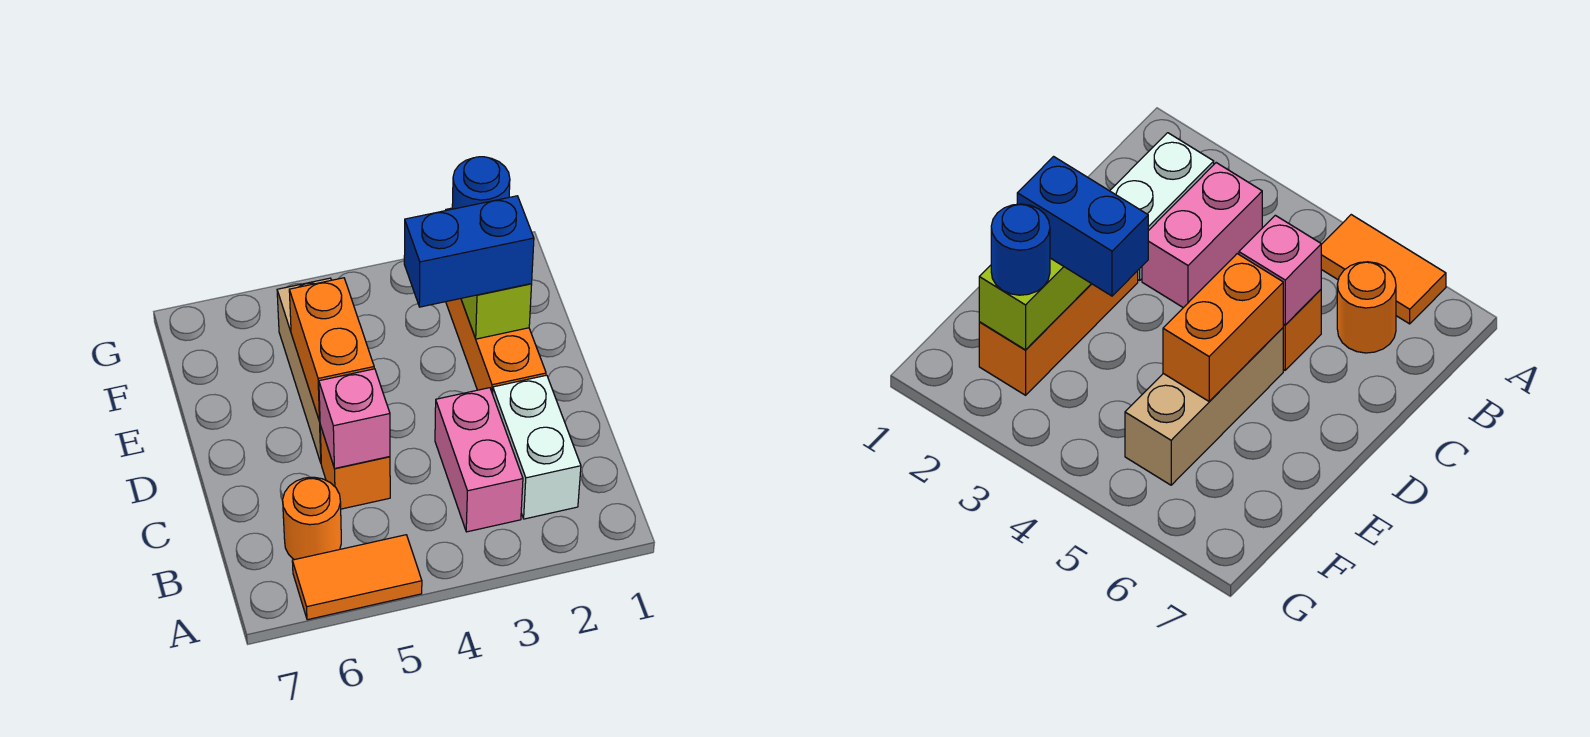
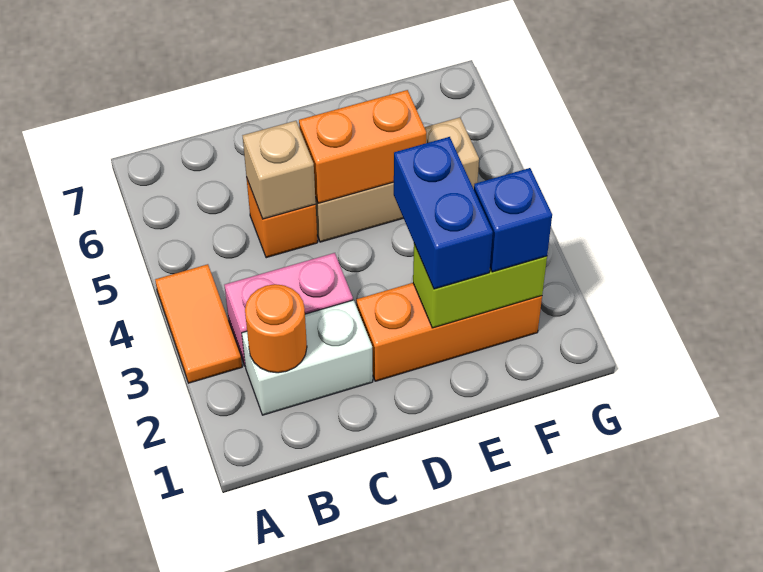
orange 1x2 tile [292,535,422,620] -> orange 1x2 tile moved to [155,264,242,383]
orange 1x1 round brick [283,477,341,560] -> orange 1x1 round brick moved to [245,284,307,373]
pink 1x1 brick [319,369,390,469] -> tan 1x1 brick [243,121,316,219]
blue 1x1 round brick [452,157,510,209] -> blue 1x1 brick [474,168,552,272]

